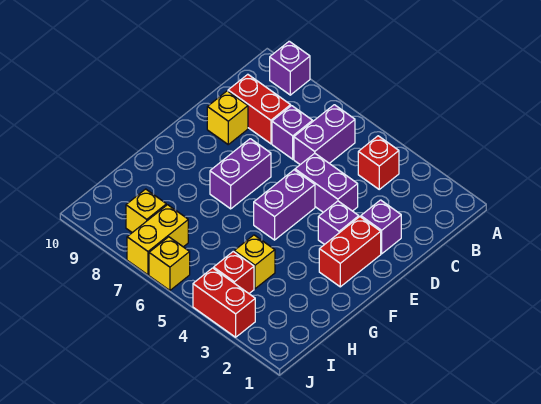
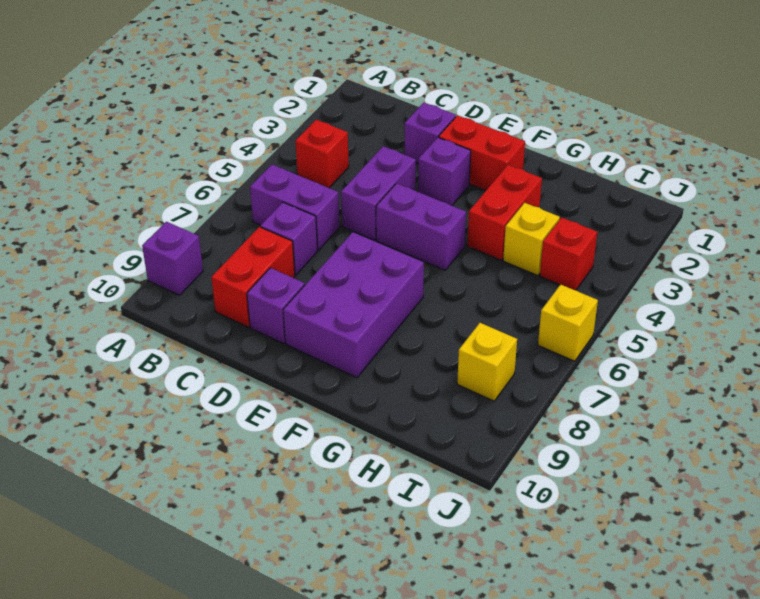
yellow 1x1 brick [207,91,248,144] -> purple 1x1 brick [247,268,305,344]
purple 1x2 brick [210,139,271,209] -> purple 2x3 brick [283,232,424,377]
yellow 1x2 brick [127,205,188,275] -> none
red 1x2 brick [193,268,255,337] -> red 1x2 brick moved to [467,165,542,260]

